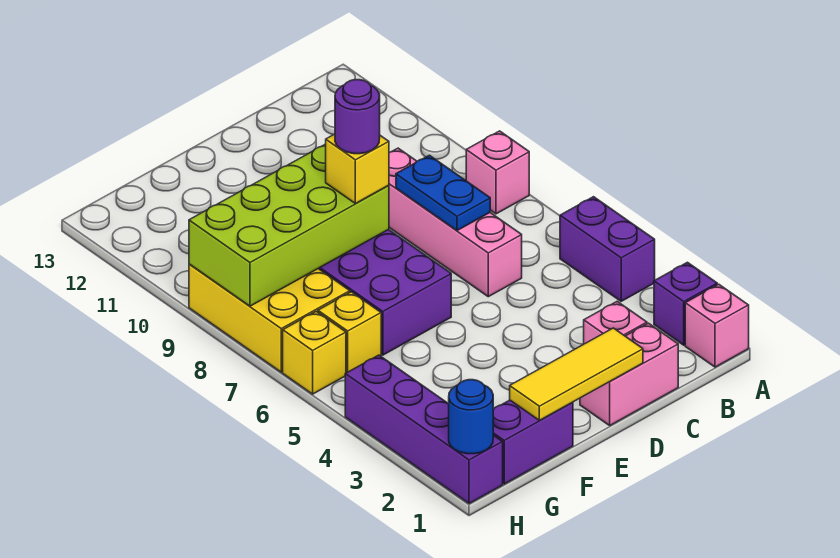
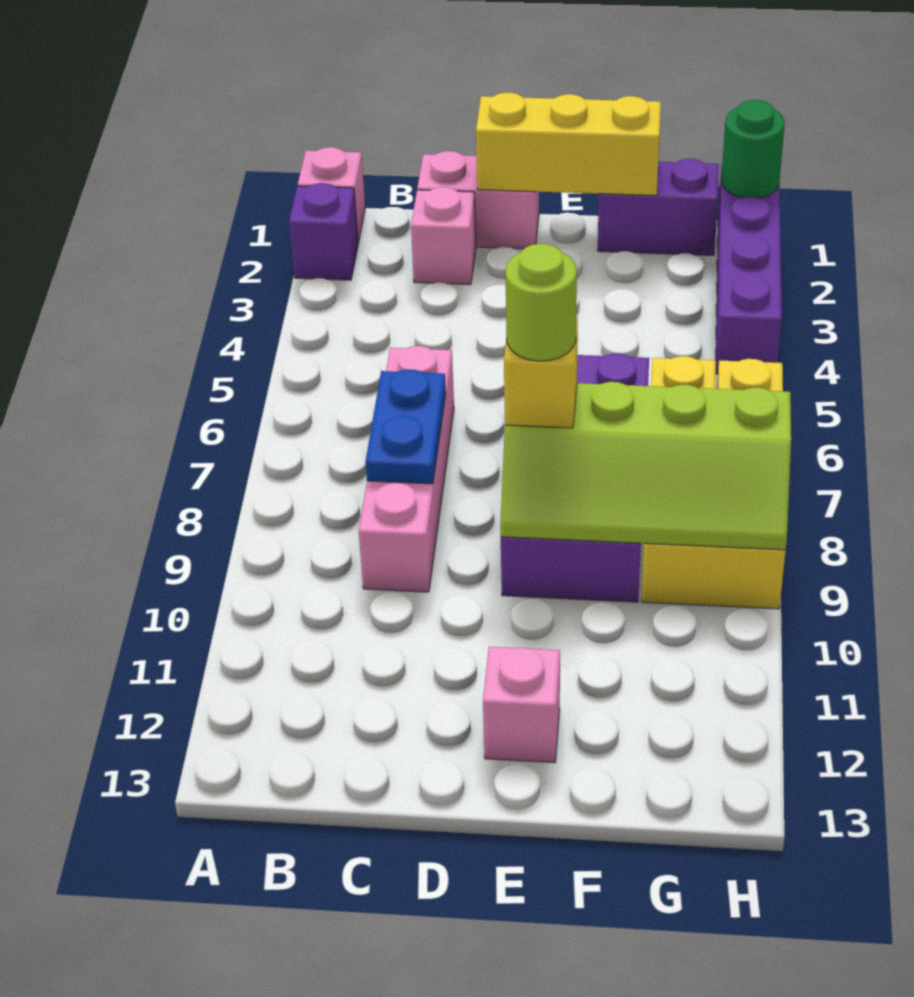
purple 1x2 brick [560,197,655,301] -> none
pink 1x1 brick [466,131,529,214] -> pink 1x1 brick moved to [483,647,560,763]
yellow 1x3 tile [510,328,643,420] -> yellow 1x3 brick [476,93,661,196]
lime 2x4 brick [189,144,389,306] -> lime 2x4 slope [500,382,791,550]
purple 1x1 round brick [335,80,380,154] -> lime 1x1 round brick [505,244,577,361]
blue 1x1 round brick [449,380,493,454] -> green 1x1 round brick [721,100,785,198]

